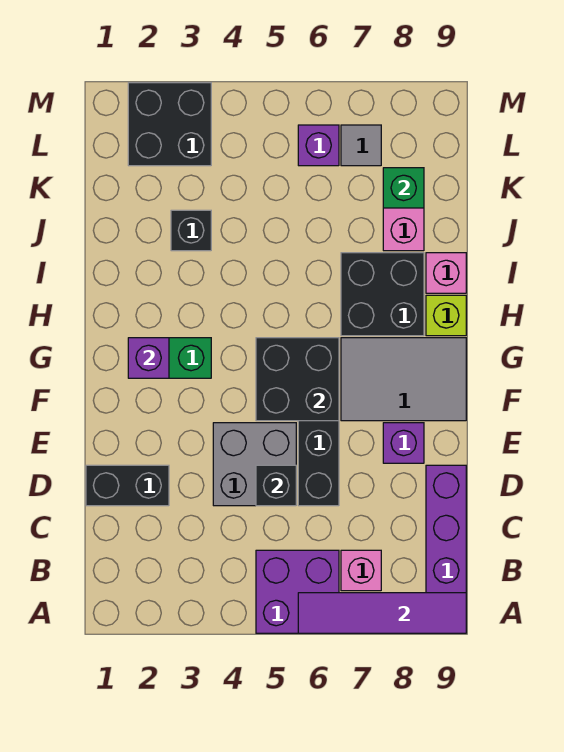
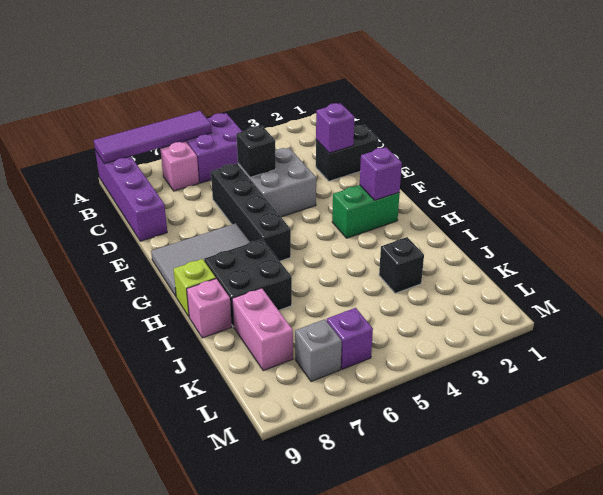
purple 1x1 brick [383,423,424,463] -> purple 1x1 brick moved to [316,103,355,153]
black 2x2 brick [256,338,339,421] -> none
green 1x1 brick [383,168,424,208] -> none
black 2x2 brick [128,83,211,166] -> none
grey 1x1 tile [341,125,381,166] -> grey 1x1 brick [295,319,342,382]

